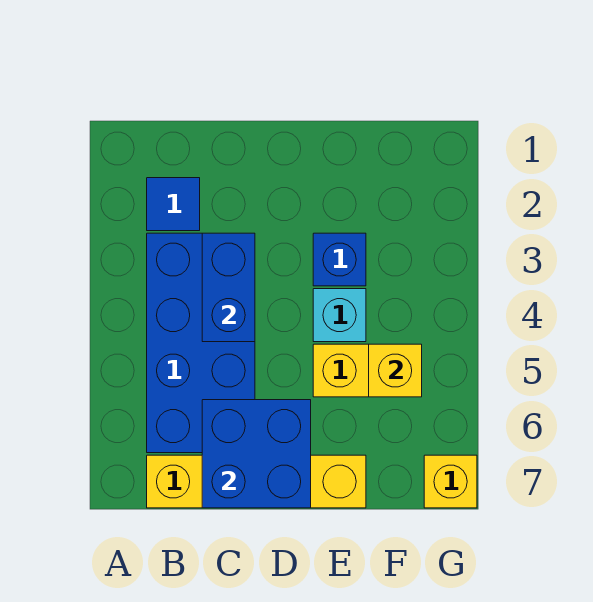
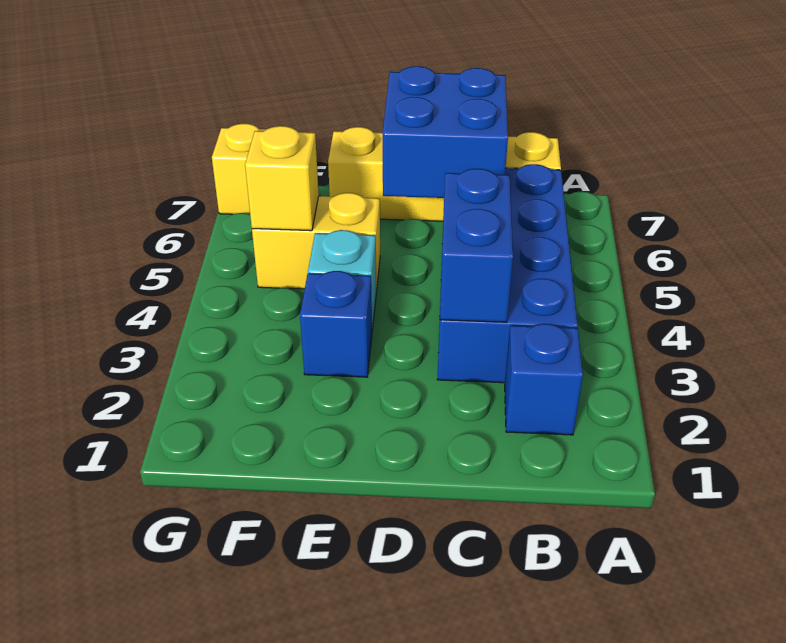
blue 1x1 tile [147,178,200,231] -> blue 1x1 brick [505,324,583,435]

